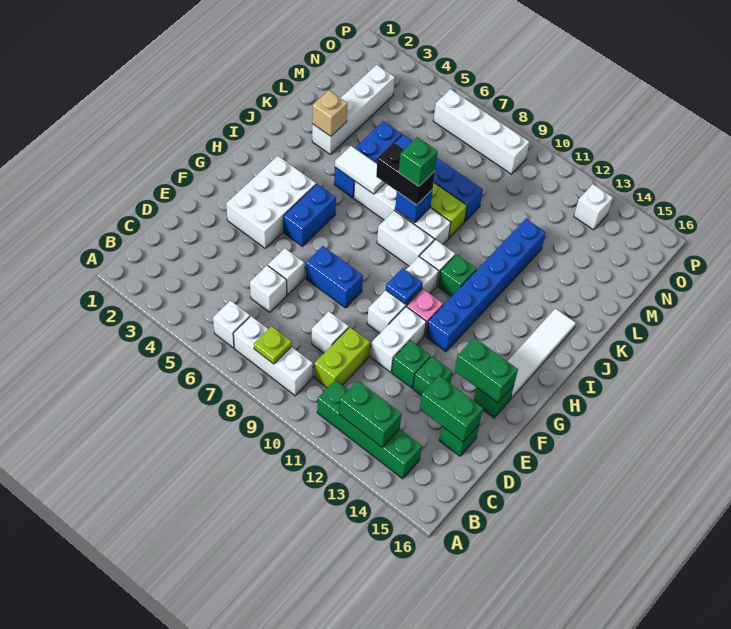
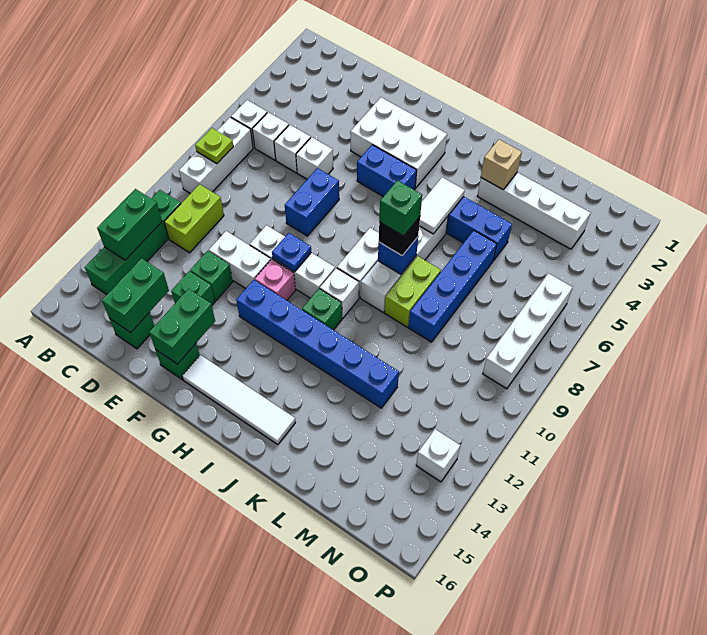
lime 1x2 brick [314,327,370,388] -> lime 1x2 brick turned to [164,184,224,253]
white 1x1 brick [312,311,349,353] -> white 1x1 brick moved to [252,112,289,160]
black 1x2 brick [376,143,435,205] -> black 1x1 brick [379,217,420,256]

